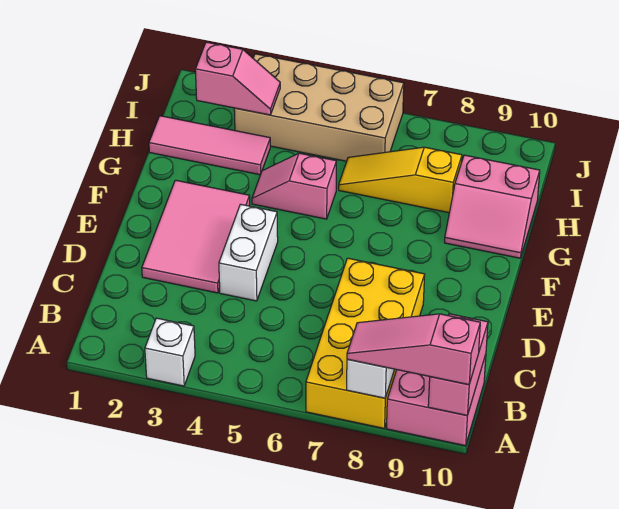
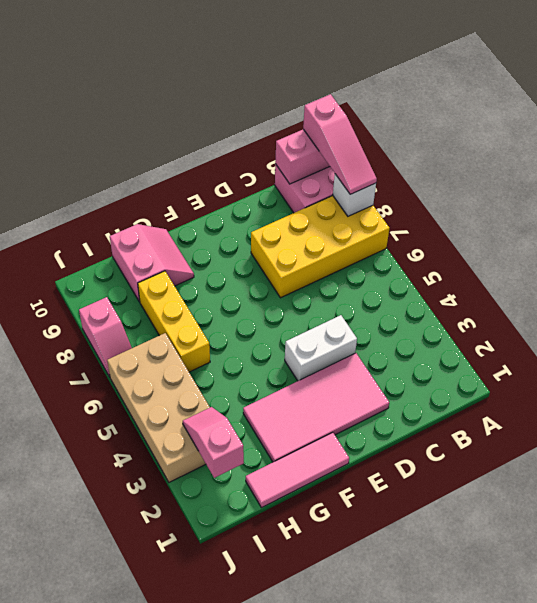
white 1x1 brick [145,318,195,386] -> none
pink 2x3 tile [142,180,250,293] -> pink 2x4 tile [243,353,389,462]
pink 1x2 slope [252,153,336,219] -> pink 1x2 slope moved to [79,297,132,377]
pink 1x3 tile [149,116,270,175] -> pink 1x3 tile turned to [246,433,349,508]
yellow 1x3 slope [339,147,462,213] -> yellow 1x3 brick [138,271,210,372]

